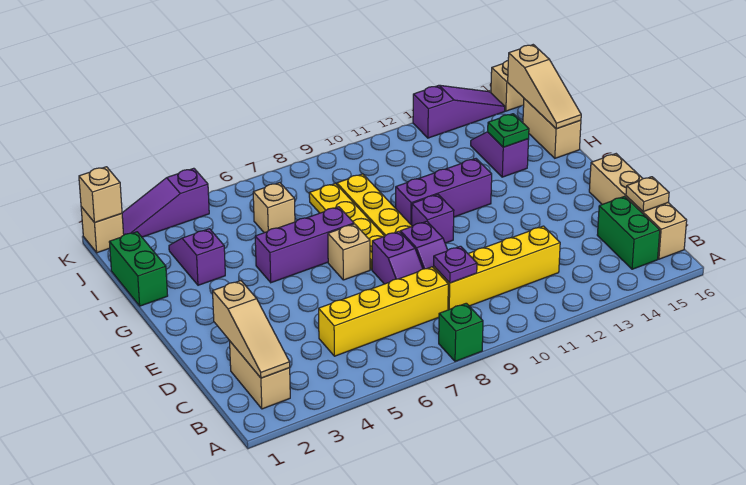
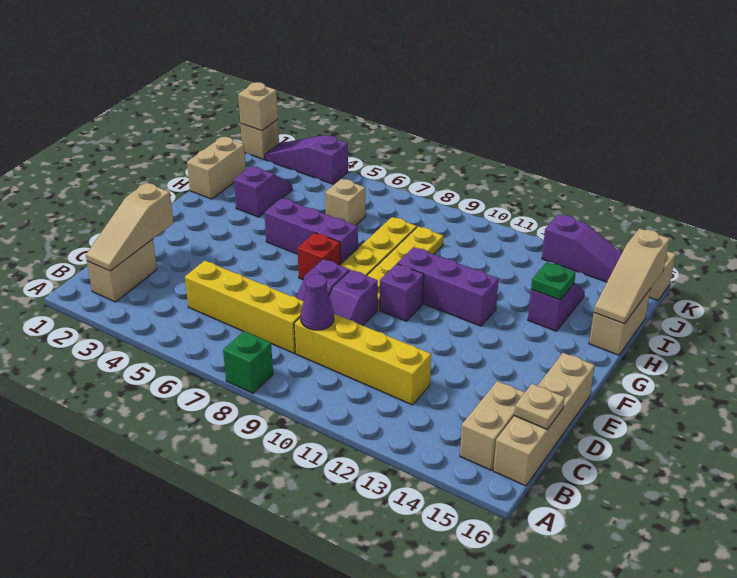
green 1x2 brick [597,196,660,269] -> tan 1x2 brick [460,381,525,471]
purple 1x1 plate [434,246,477,283] -> purple 1x1 cone [301,274,334,330]
tan 1x1 brick [328,224,370,280] -> red 1x1 brick [297,233,341,280]
green 1x2 brick [109,232,168,306] -> tan 1x2 brick [187,137,246,199]

